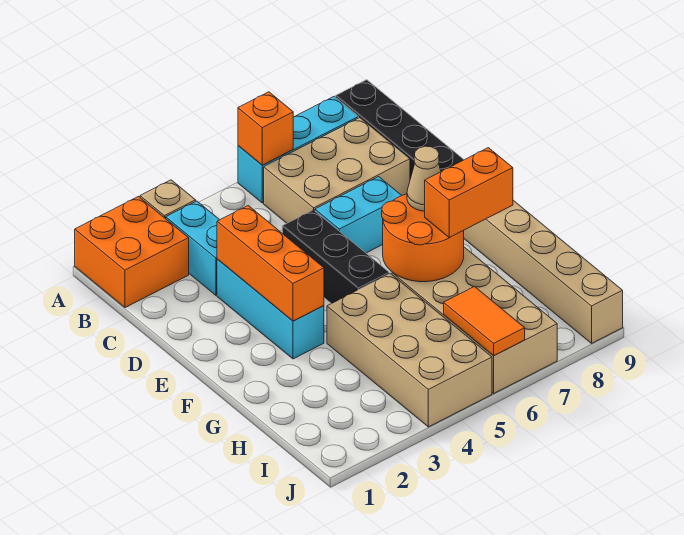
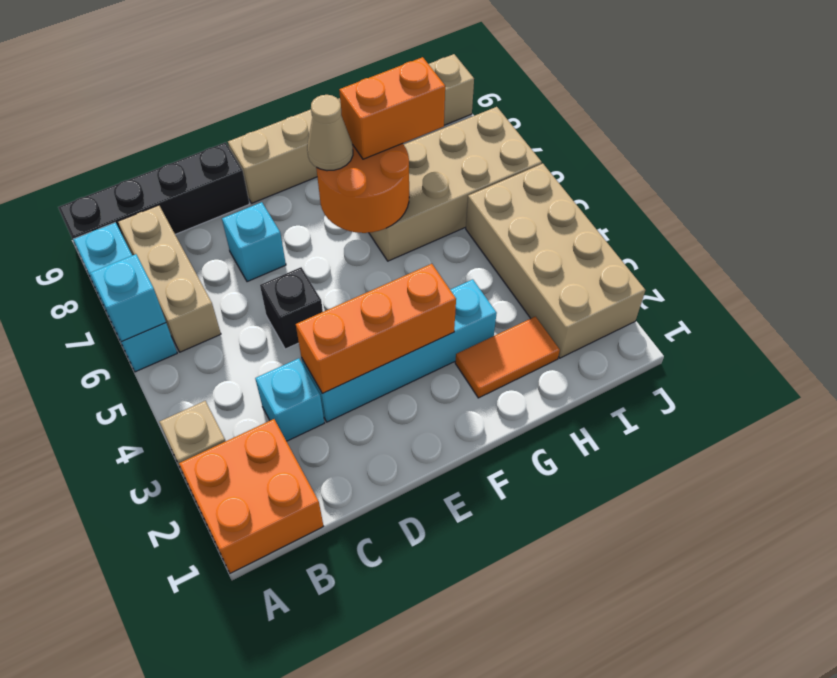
orange 1x1 brick [238,92,293,165] -> cyan 1x1 brick [90,254,166,341]
cyan 1x2 brick [166,201,219,295] -> cyan 1x1 brick [255,358,324,441]
tan 2x3 brick [264,118,410,223] -> tan 1x3 brick [118,205,221,352]
cyan 1x3 brick [217,259,324,359] -> cyan 1x4 brick [302,279,497,422]
black 1x3 brick [282,210,389,304] -> black 1x1 brick [260,267,323,349]
cyan 1x2 brick [315,177,402,253] -> cyan 1x1 brick [222,202,286,282]
tan 2x4 brick [327,274,492,427] -> tan 2x4 brick turned to [466,164,645,358]
orange 1x2 brick [425,148,513,238] -> orange 1x2 brick turned to [339,57,445,159]
orange 1x2 tile [444,287,525,356] -> orange 1x2 tile moved to [455,317,560,398]

